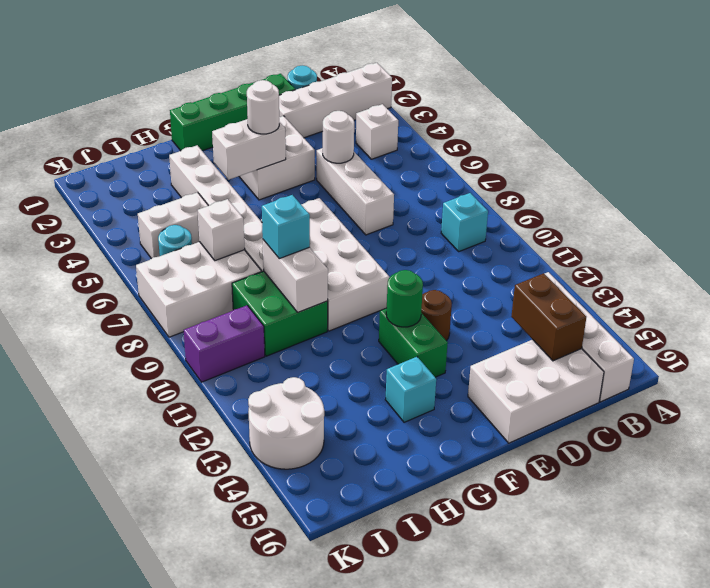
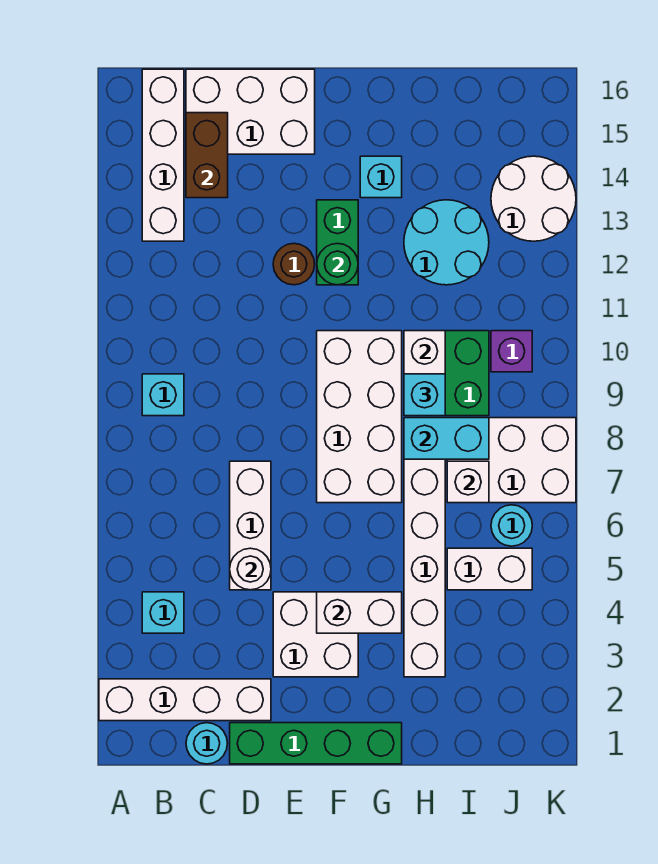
white 1x1 brick [356,104,398,159] -> cyan 1x1 brick [142,592,184,633]
white 1x1 round brick [247,80,279,134] -> none
none -> cyan 1x2 brick [404,418,489,459]
none -> cyan 2x2 round brick [404,200,489,285]
purple 1x2 brick [184,305,265,382] -> purple 1x1 brick [491,331,532,372]

